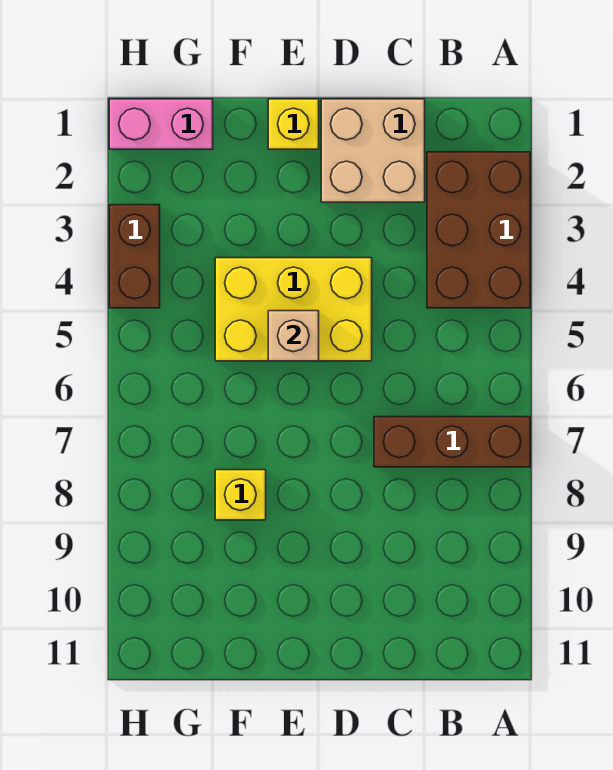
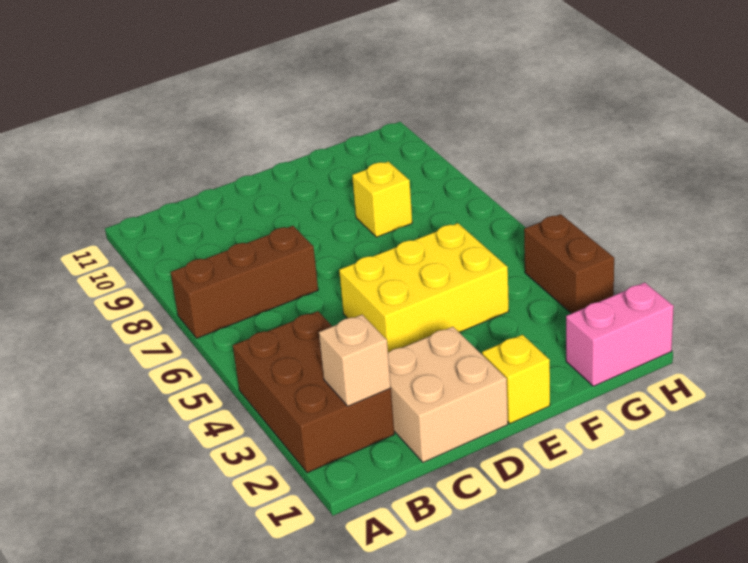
tan 1x1 brick [268,311,319,361] -> tan 1x1 brick moved to [319,315,391,406]

